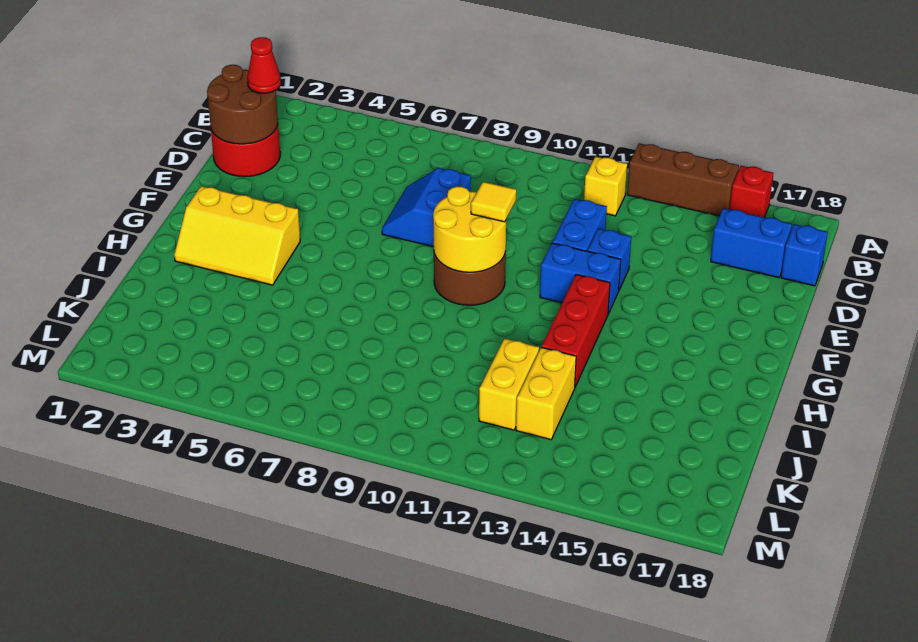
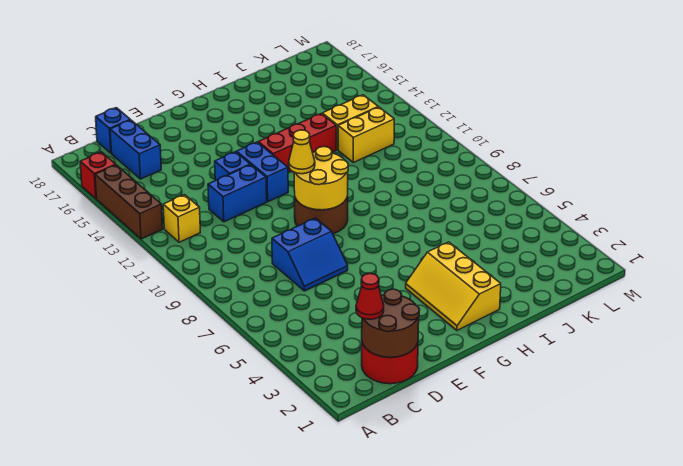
yellow 1x1 tile [471,182,516,222] -> yellow 1x1 cone [289,130,315,174]
yellow 2x3 slope [174,186,300,285] -> yellow 2x3 slope turned to [406,242,501,330]

